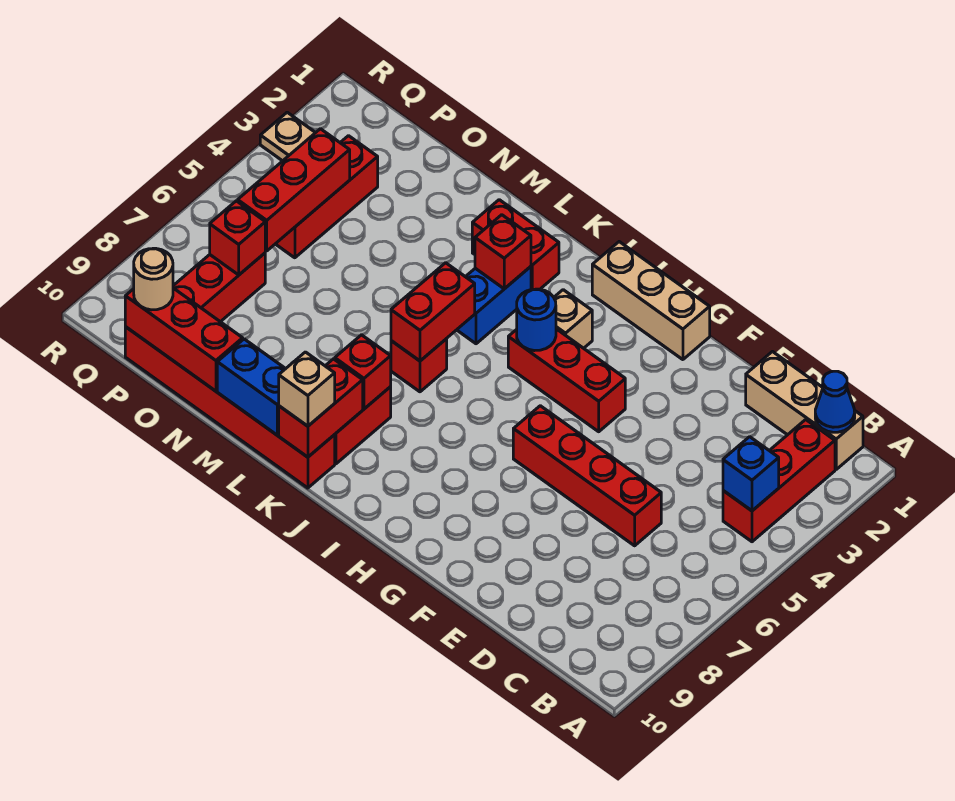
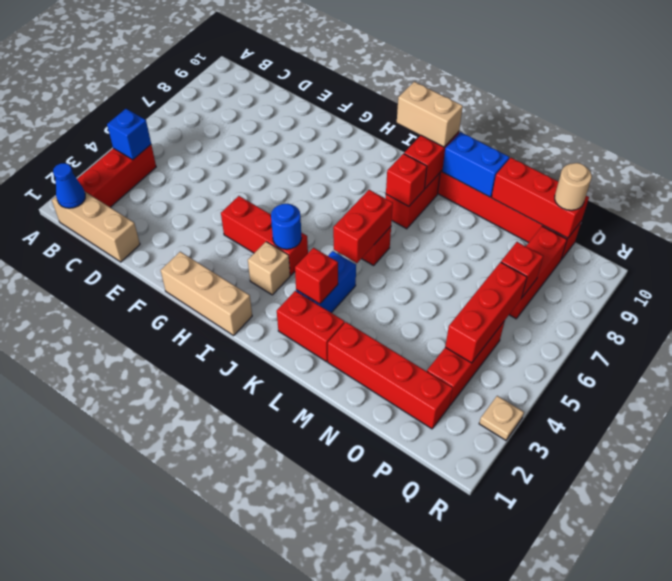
red 1x4 brick [513,406,661,546] -> red 1x4 brick moved to [328,322,453,429]
tan 1x1 brick [279,352,335,426] -> tan 1x2 brick [397,82,463,147]

